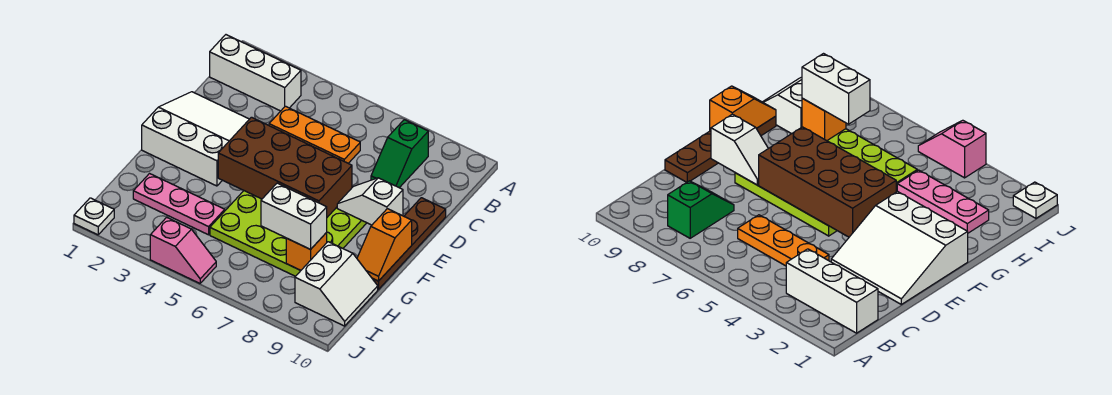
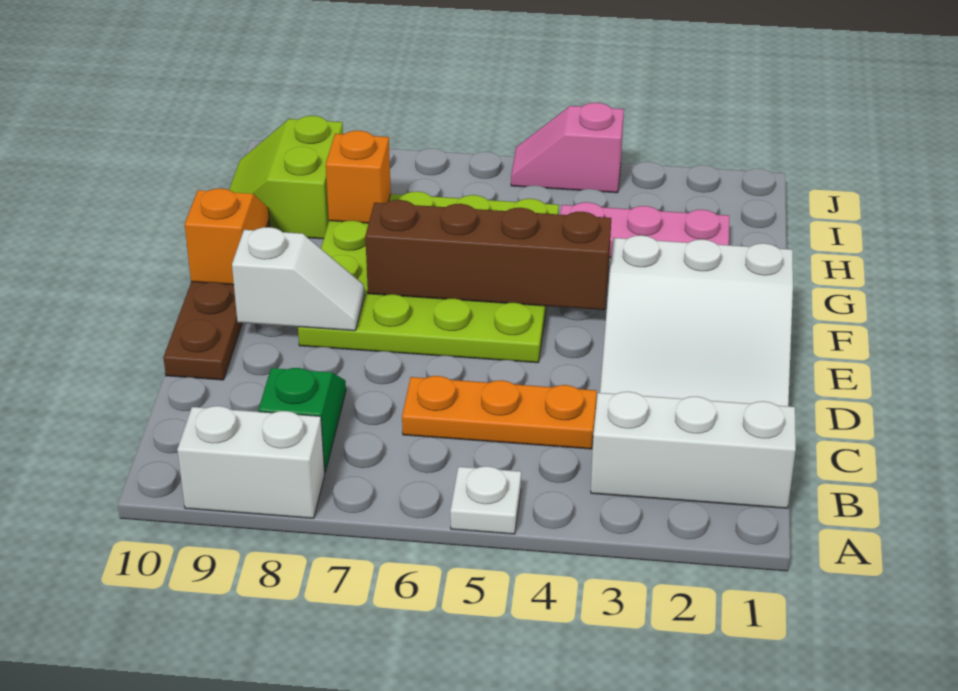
brown 2x4 brick [218,117,352,217] -> brown 1x4 brick [365,200,611,310]
white 1x2 brick [261,183,327,249] -> white 1x2 brick moved to [177,406,325,518]
white 2x2 slope [295,242,378,326] -> lime 2x2 slope [229,116,343,239]
white 1x1 plate [74,198,114,235] -> white 1x1 plate moved to [450,466,521,534]

